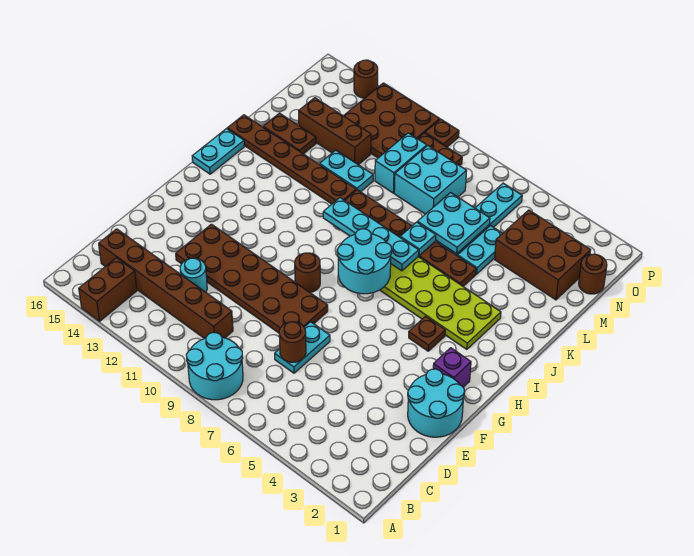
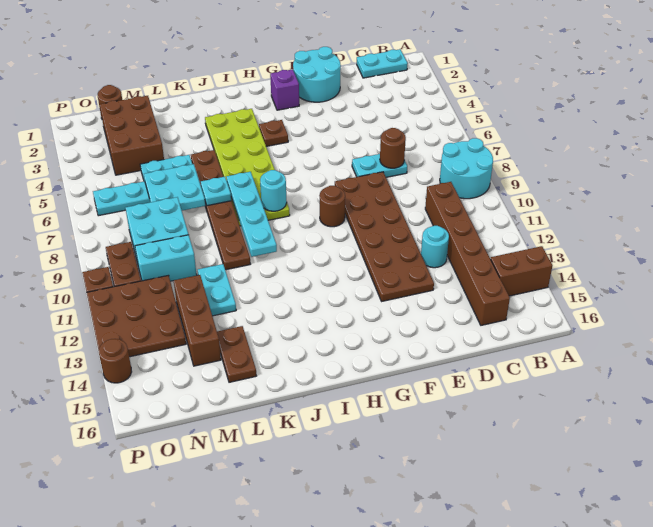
cyan 2x2 round brick [337,229,392,294] -> cyan 1x1 round brick [260,170,287,211]
cyan 1x2 plate [192,129,244,174] -> cyan 1x2 plate moved to [357,49,408,78]
brown 1x6 plate [227,115,356,204] -> none

